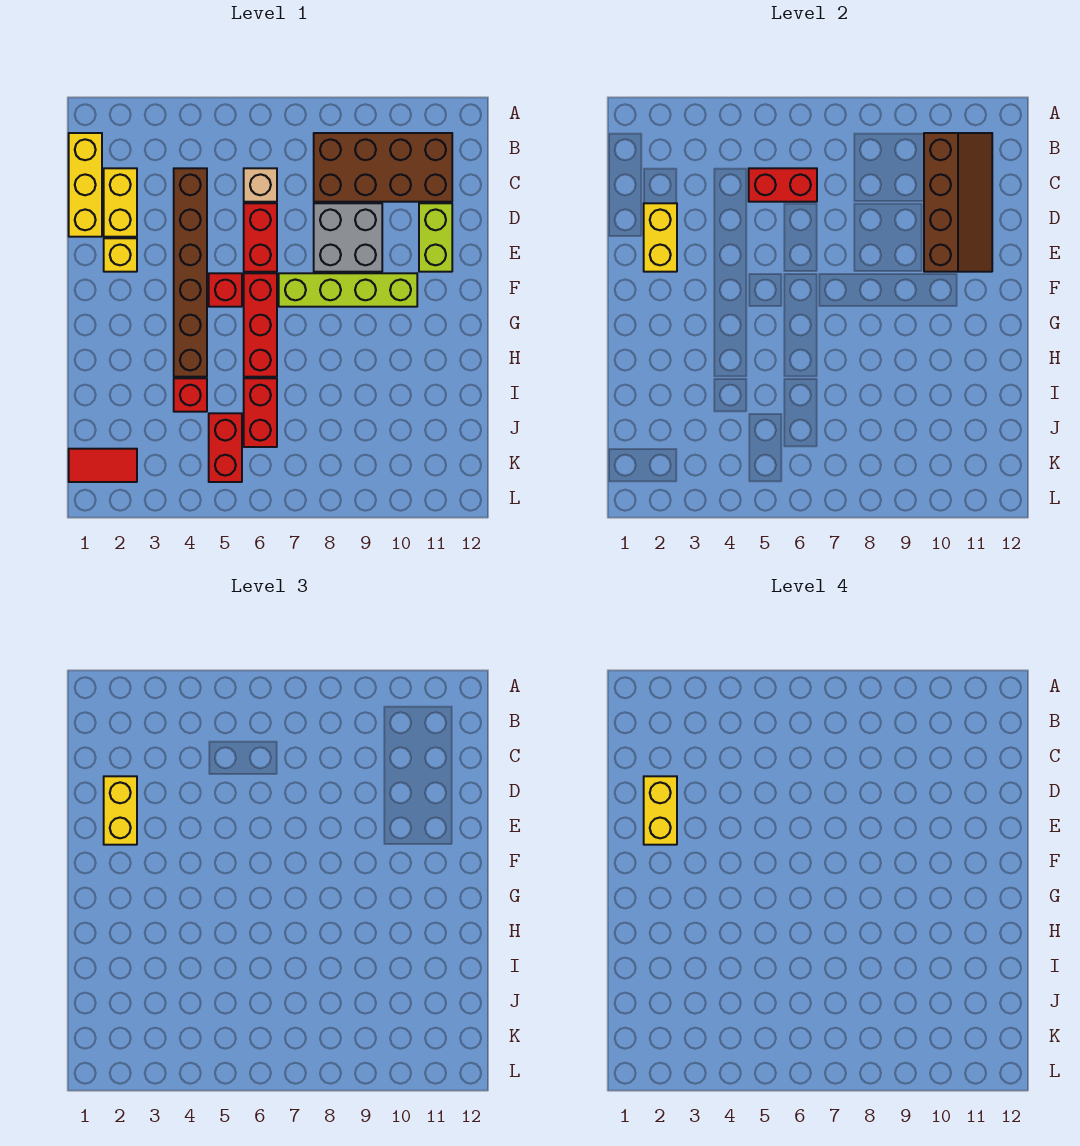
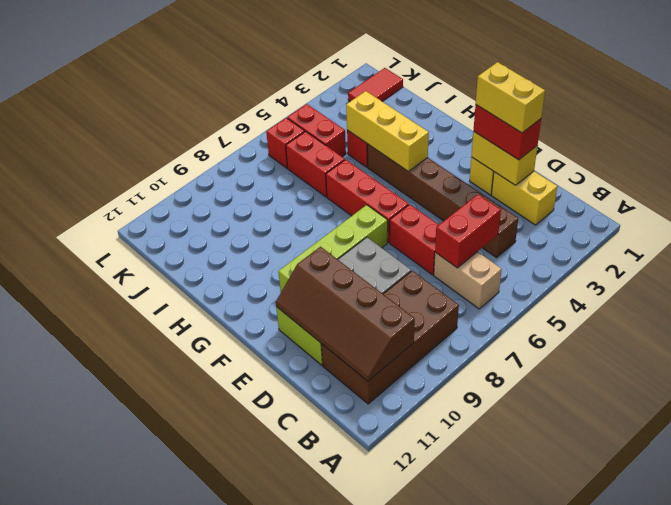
yellow 1x3 brick [69,133,102,237] -> yellow 1x3 brick moved to [346,91,429,171]
tan 1x1 brick [244,168,277,202] -> tan 1x2 brick [434,252,502,309]
yellow 1x2 brick [104,776,137,845] -> red 1x2 brick [473,105,541,160]
red 1x1 brick [209,273,242,307] -> red 1x1 brick moved to [266,118,305,168]

